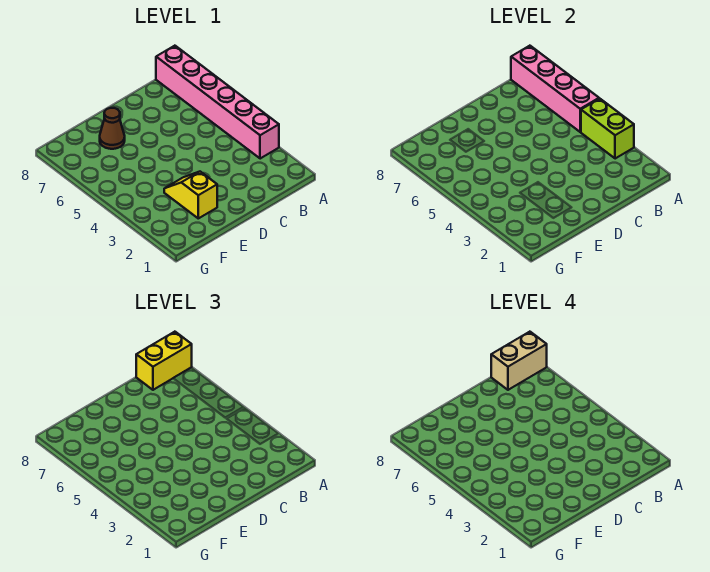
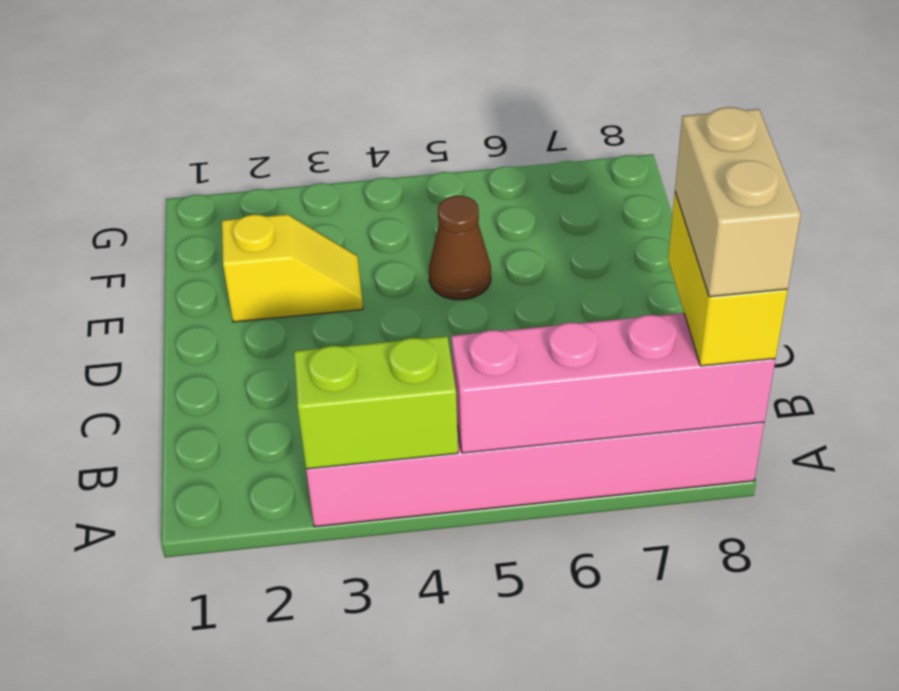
brown 1x1 cone [100,108,125,149] -> brown 1x1 cone moved to [429,196,491,300]

